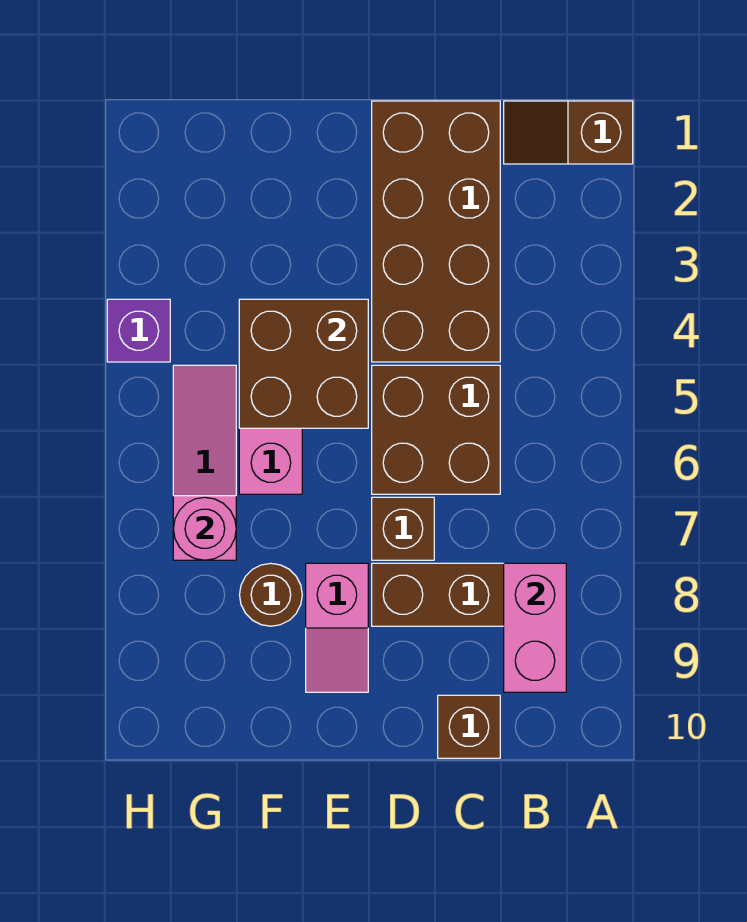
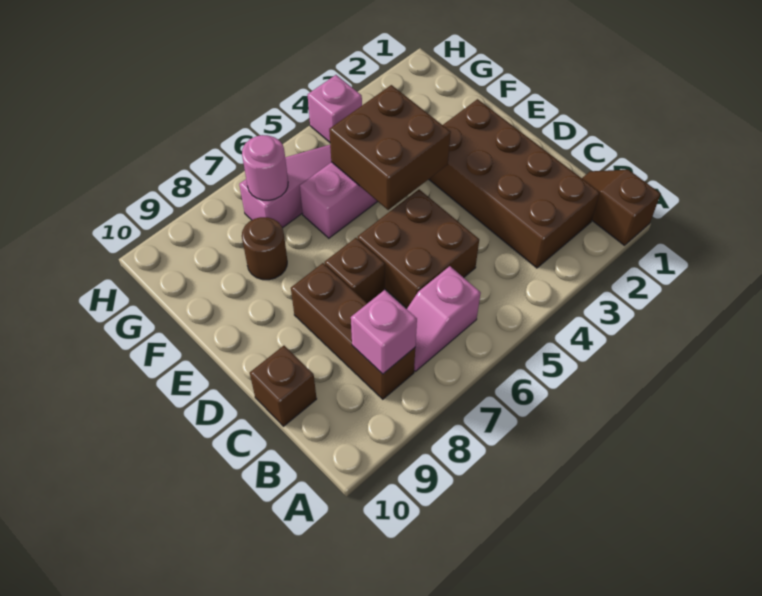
pink 1x2 brick [504,563,566,692] -> pink 1x1 brick [351,290,417,374]
brown 2x4 brick [372,101,500,362] -> brown 2x4 brick turned to [429,99,600,268]
pink 1x2 slope [306,563,368,692] -> pink 1x2 slope moved to [407,266,481,371]
purple 1x1 brick [107,299,170,362] -> pink 1x1 brick [308,75,362,142]

